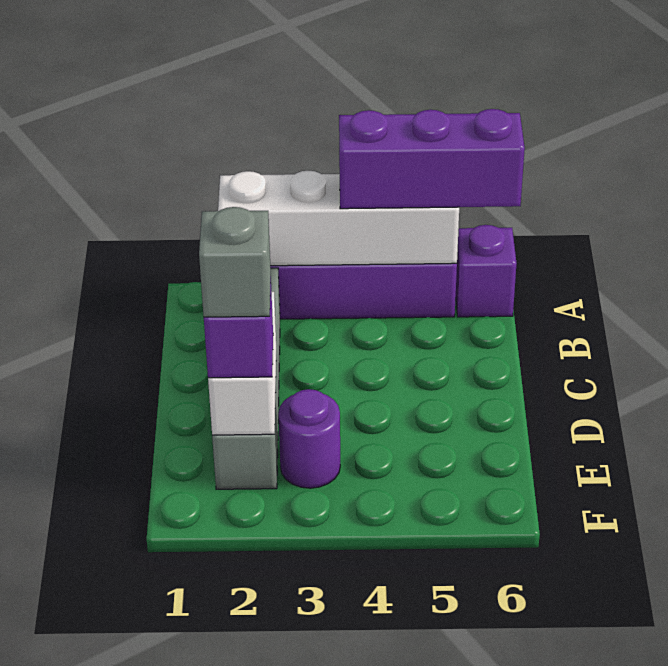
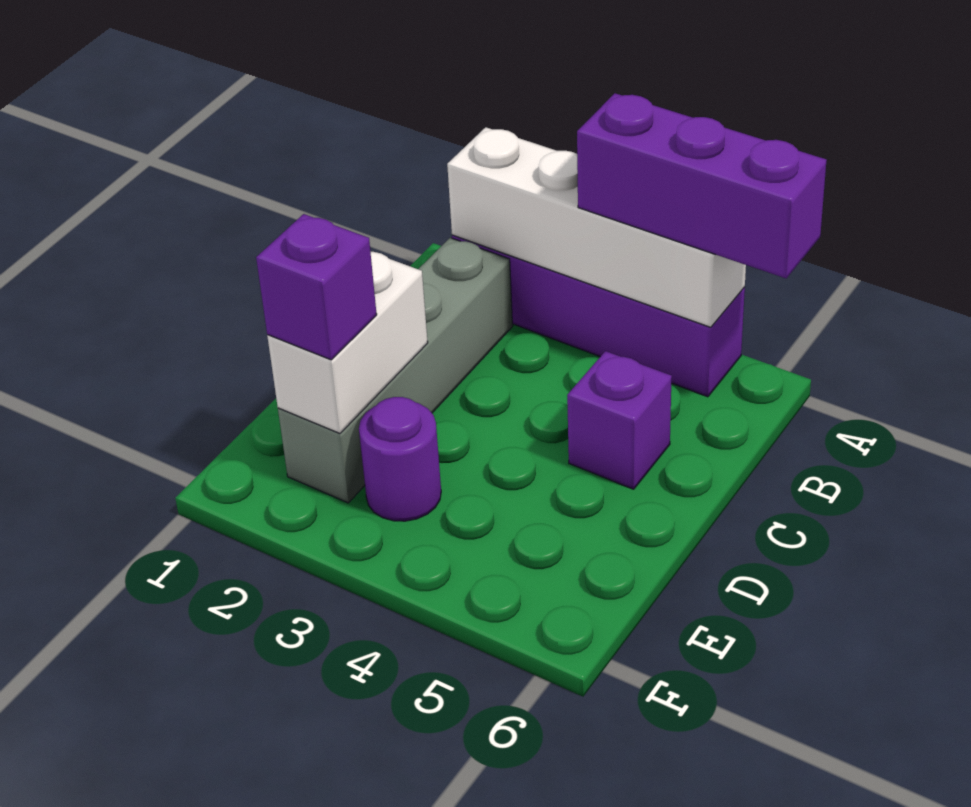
purple 1x1 brick [456,225,517,317] -> purple 1x1 brick moved to [567,351,672,489]
grey 1x1 brick [199,207,271,317] -> none

